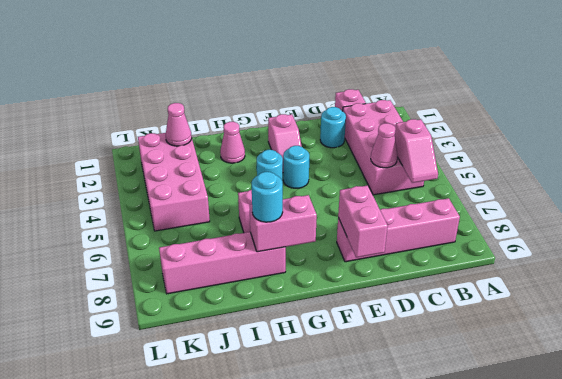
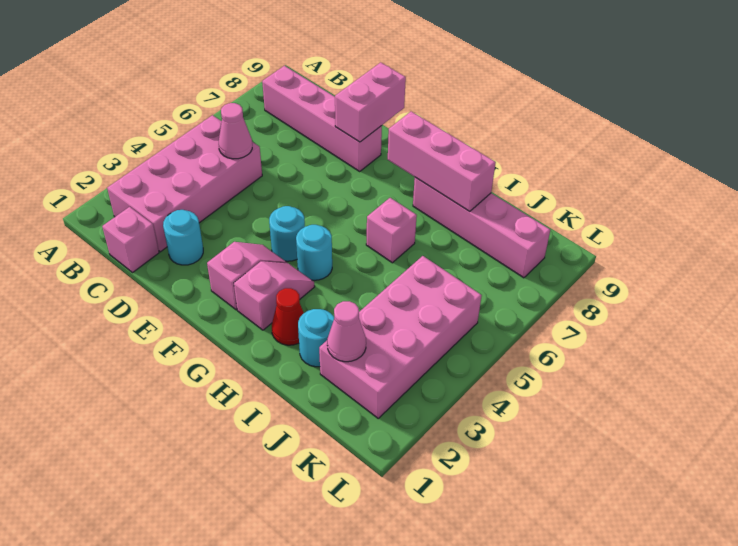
pink 1x2 slope [395,119,438,183] -> pink 1x2 slope moved to [234,261,315,330]
pink 1x2 brick [249,195,317,252] -> pink 1x3 brick [388,111,496,212]
pink 1x1 cone [220,122,245,163] -> red 1x1 cone [272,288,304,345]
cyan 1x1 round brick [251,172,283,222] -> cyan 1x1 round brick moved to [298,309,334,367]

